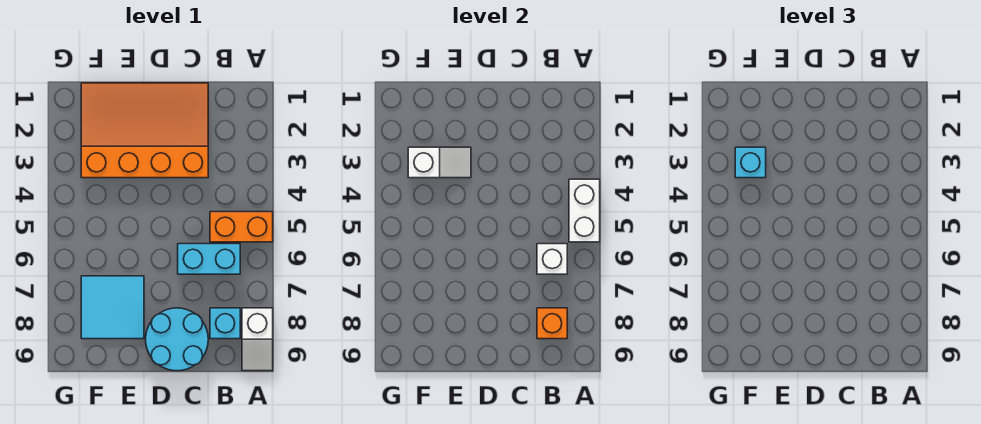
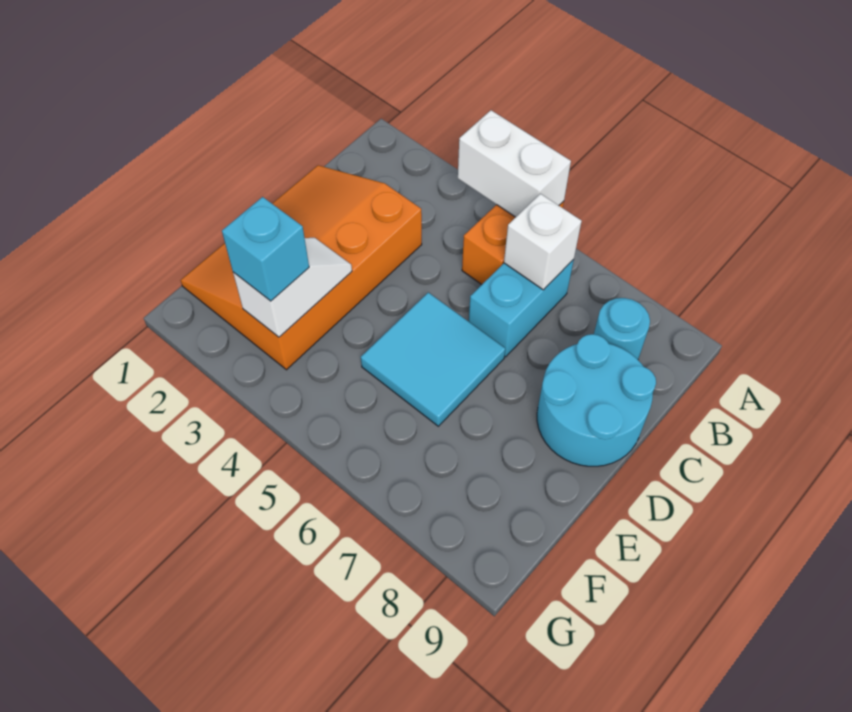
white 1x2 slope [242,308,273,371] -> none
cyan 1x1 brick [210,308,240,339] -> cyan 1x1 round brick [594,298,650,359]
orange 1x1 brick [537,308,567,339] -> none
cyan 2x2 tile [81,276,144,339] -> cyan 2x2 tile moved to [361,293,505,426]

